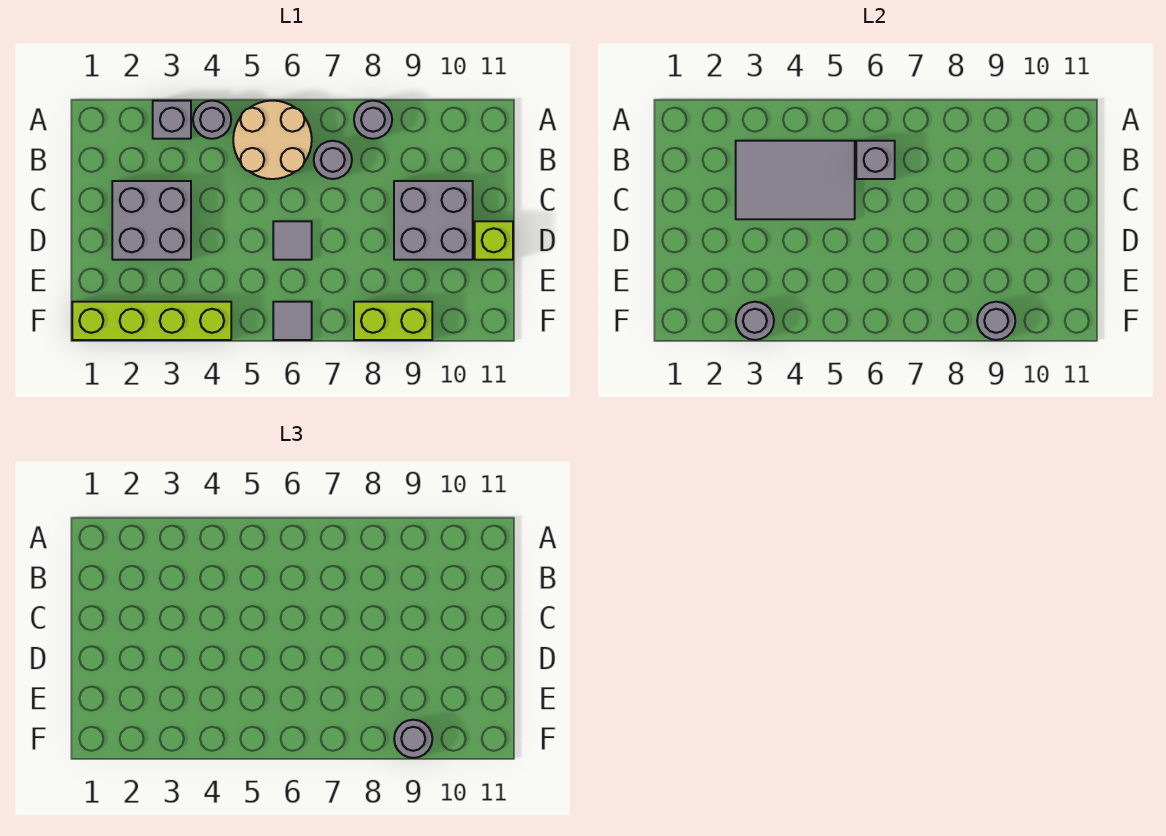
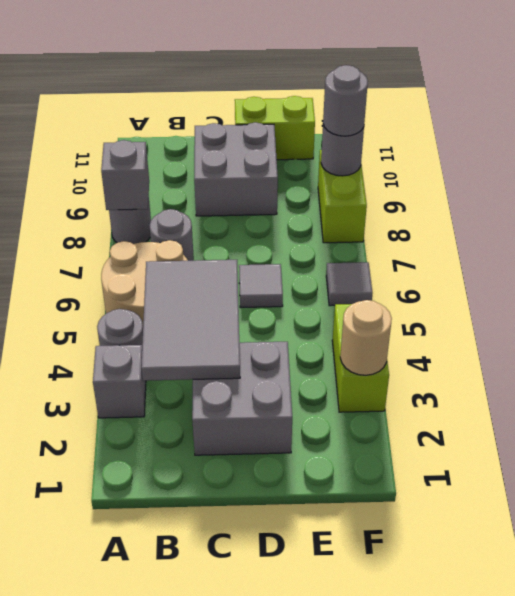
grey 1x1 brick [856,141,895,179] -> grey 1x1 brick moved to [101,140,149,210]
lime 1x1 brick [475,221,513,260] -> lime 1x2 brick [235,96,315,160]
lime 1x4 brick [72,302,231,340] -> lime 1x2 brick [332,304,389,412]
grey 1x1 round brick [736,302,774,340] -> tan 1x1 round brick [340,300,392,375]

